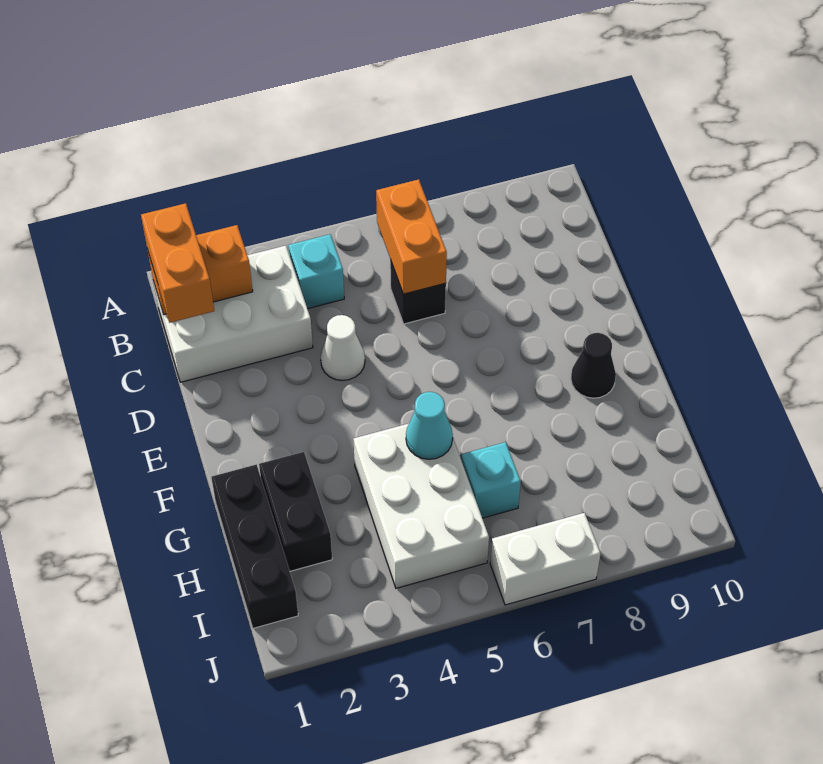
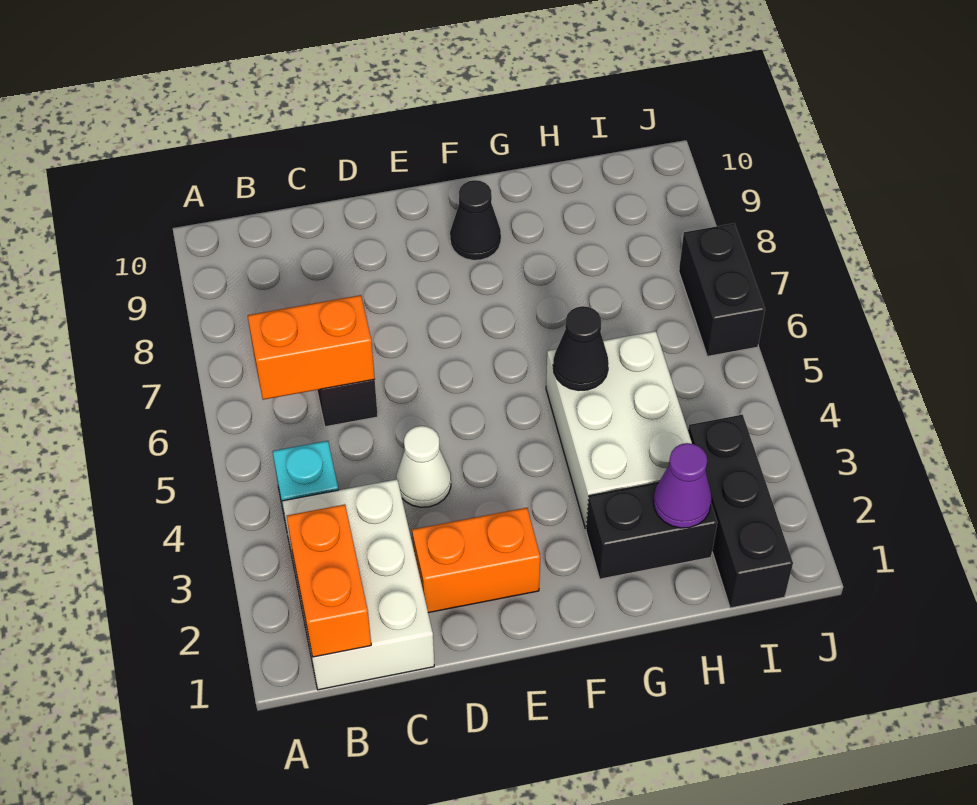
orange 1x2 brick [141,203,214,323] -> orange 1x2 brick moved to [412,508,540,613]
black 1x3 brick [211,464,298,628] -> black 1x3 brick turned to [688,415,793,608]
white 2x3 brick [353,424,489,588] -> white 2x3 brick turned to [546,331,692,529]
cyan 1x1 cone [406,392,453,459] -> black 1x1 cone [553,306,609,390]
none -> purple 1x1 cone [653,443,712,528]
cyan 1x1 brick [461,442,521,518] -> none
white 1x2 brick [490,513,600,605] -> black 1x2 brick [679,223,765,356]

